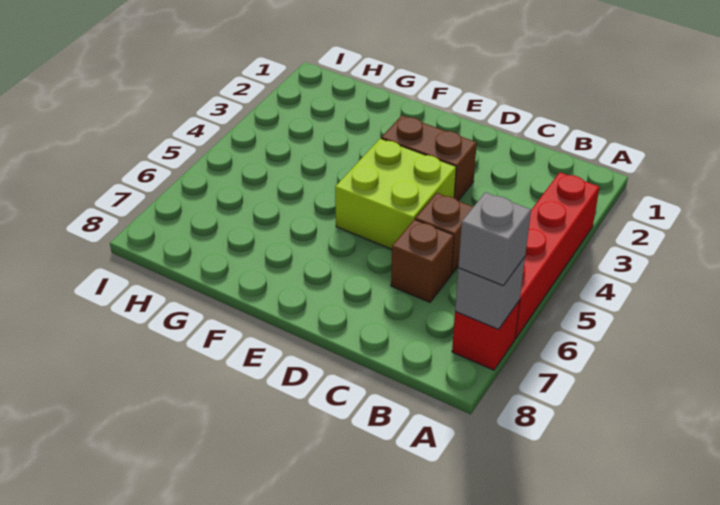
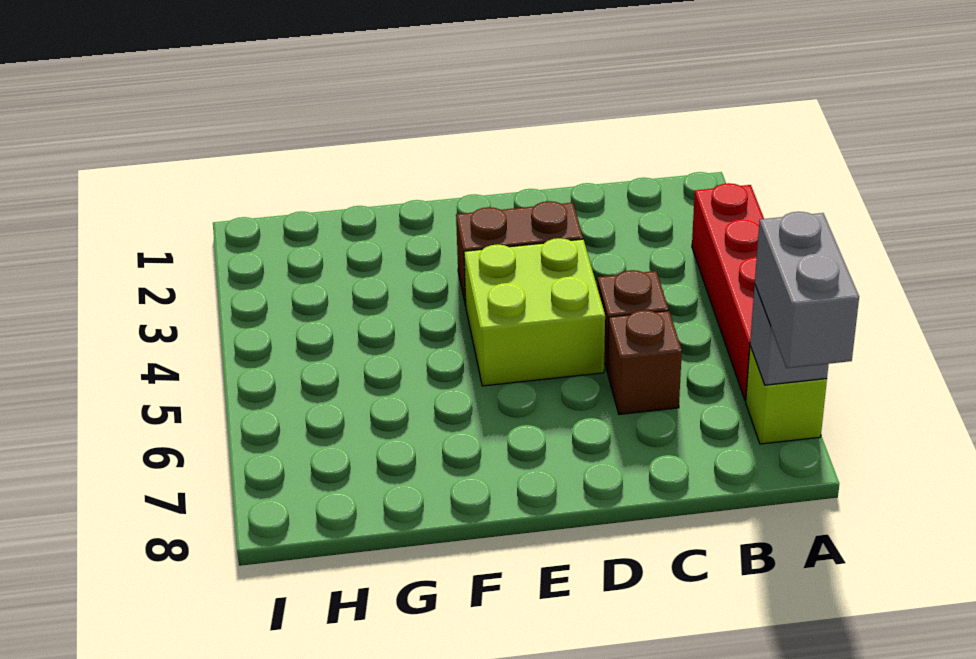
red 1x1 brick [452,300,520,370] -> lime 1x1 brick [746,346,827,444]
grey 1x1 brick [458,192,531,286] -> grey 1x2 brick [755,212,859,368]

